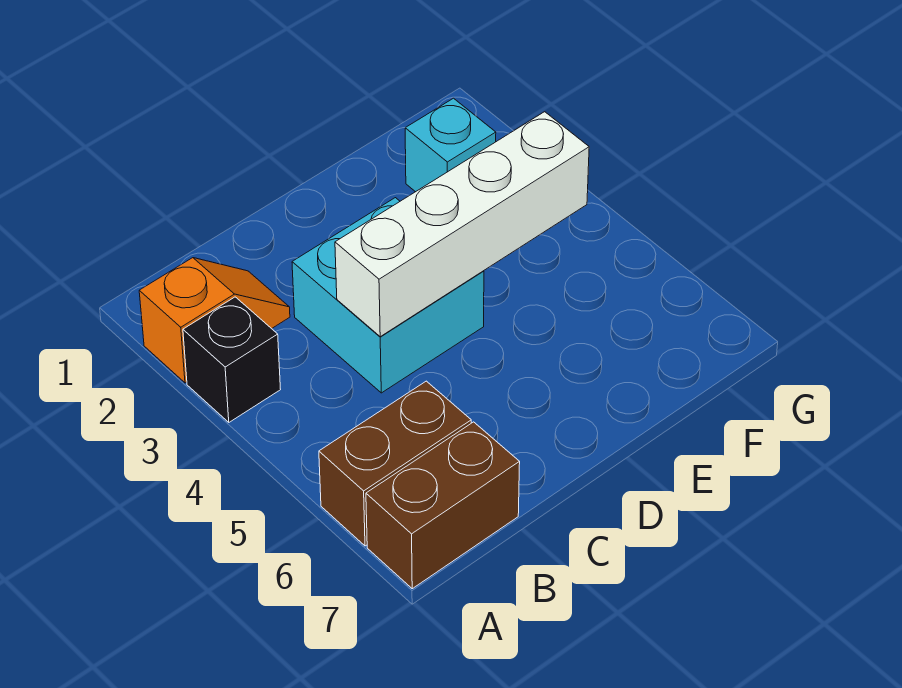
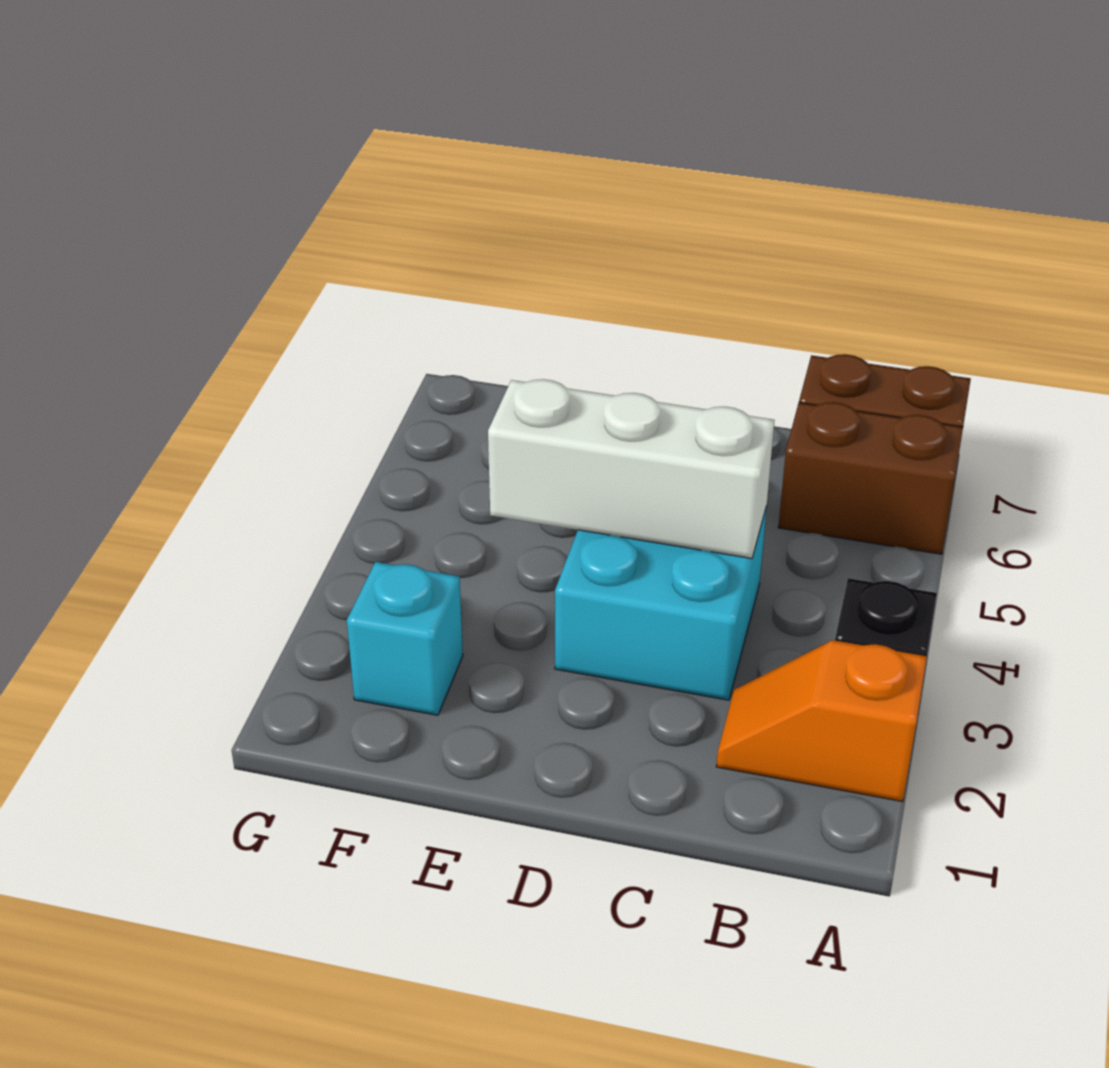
white 1x4 brick [335,112,589,337] -> white 1x3 brick [488,379,774,558]

